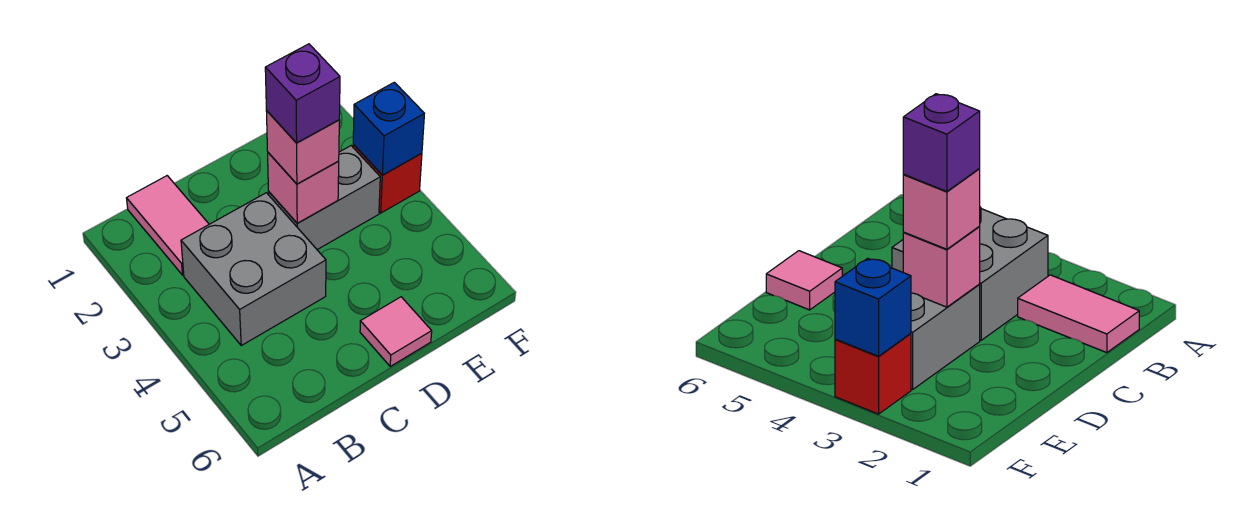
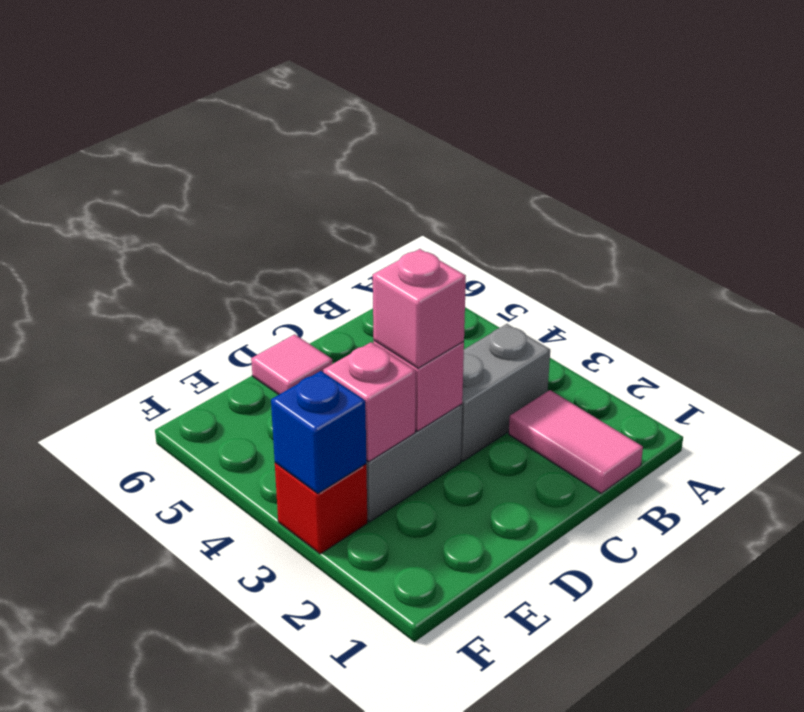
grey 2x2 brick [181,193,326,345] -> grey 1x2 brick [461,324,550,461]
purple 1x1 brick [265,44,340,143] -> none
none -> pink 1x1 brick [323,342,416,462]

